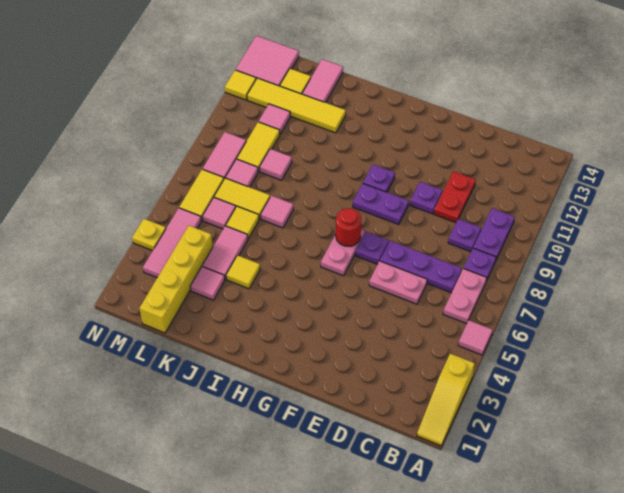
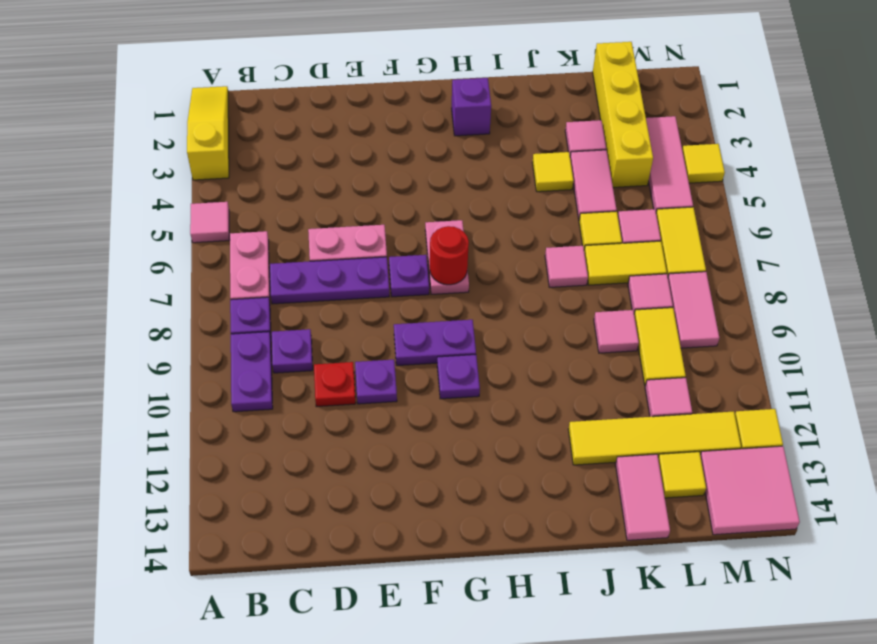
red 1x2 plate [434,171,476,223] -> red 1x1 plate [314,362,356,407]
none -> purple 1x1 brick [452,78,491,136]
yellow 1x1 plate [132,219,166,251] -> yellow 1x1 tile [682,144,725,183]

